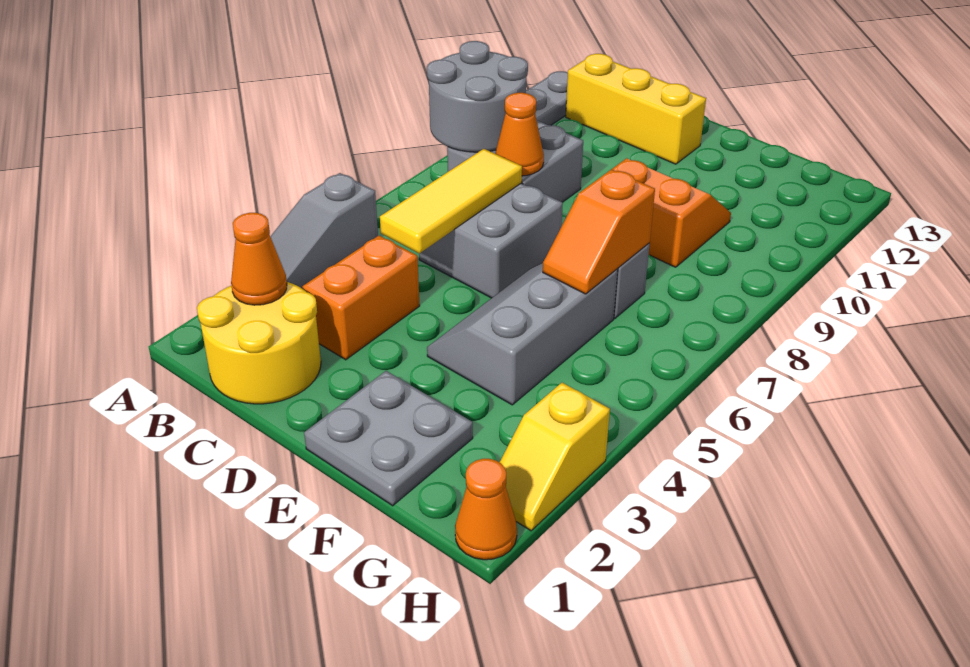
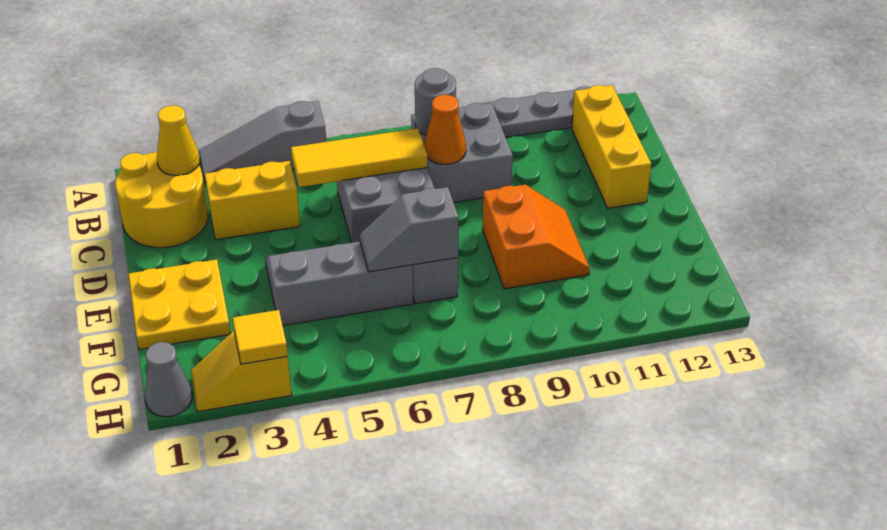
grey 2x2 round brick [427,41,528,152] -> grey 1x1 round brick [415,68,456,135]
orange 1x1 cone [231,213,287,305] -> yellow 1x1 cone [157,105,200,176]
orange 1x2 brick [302,236,420,360] -> yellow 1x2 brick [205,161,300,240]
grey 2x2 plate [304,371,473,506] -> yellow 2x2 plate [128,259,231,350]
orange 1x2 slope [543,169,655,294] -> grey 1x2 slope [360,187,459,272]
orange 1x1 cone [455,459,517,560] -> grey 1x1 cone [145,342,192,417]
none -> yellow 1x1 tile [233,310,288,364]

